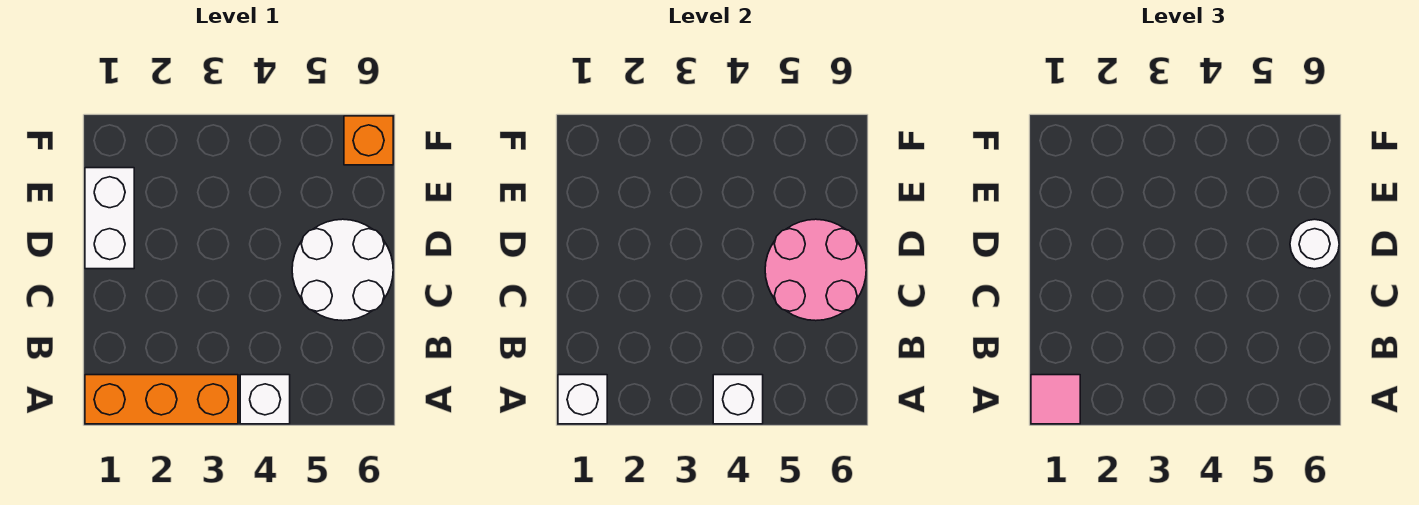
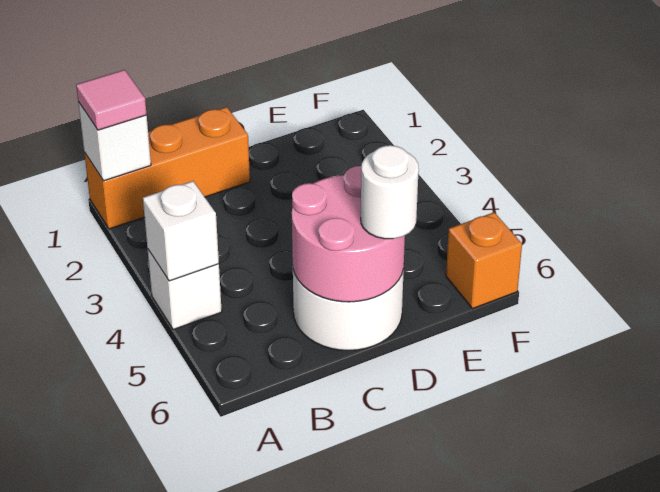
orange 1x3 brick [85,375,238,424] -> orange 1x3 brick turned to [84,107,250,229]
white 1x2 brick [85,168,134,269] -> none

